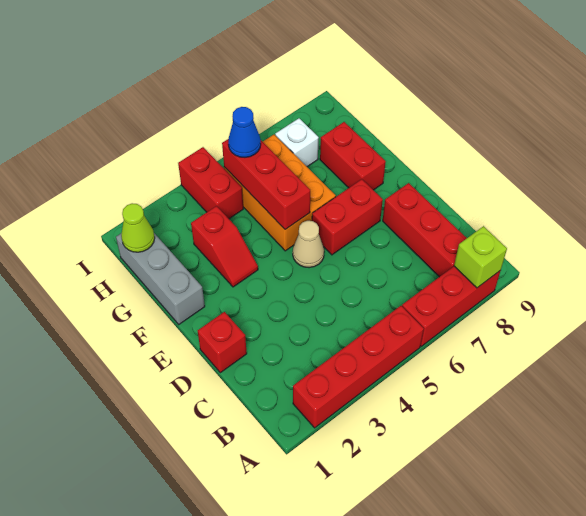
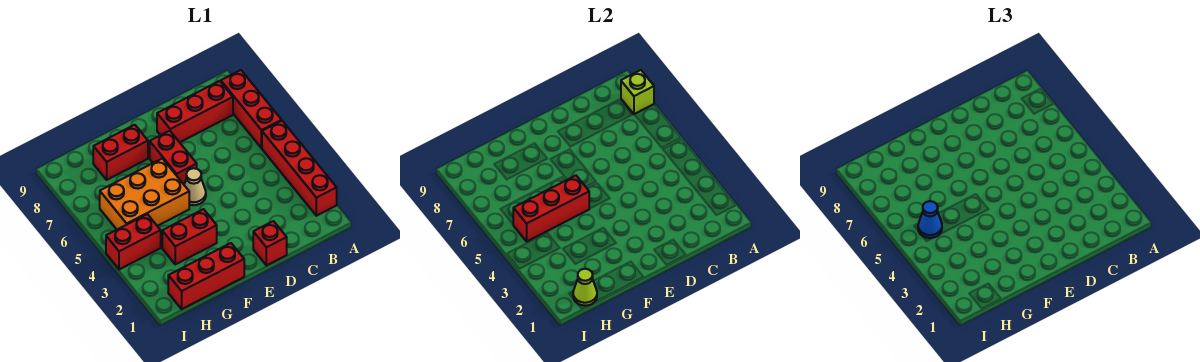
grey 1x3 brick [116,233,205,324] -> red 1x3 brick [168,243,244,309]
red 1x2 slope [191,206,258,287] -> red 1x2 brick [162,209,217,264]
white 1x1 brick [275,118,319,167] -> none

